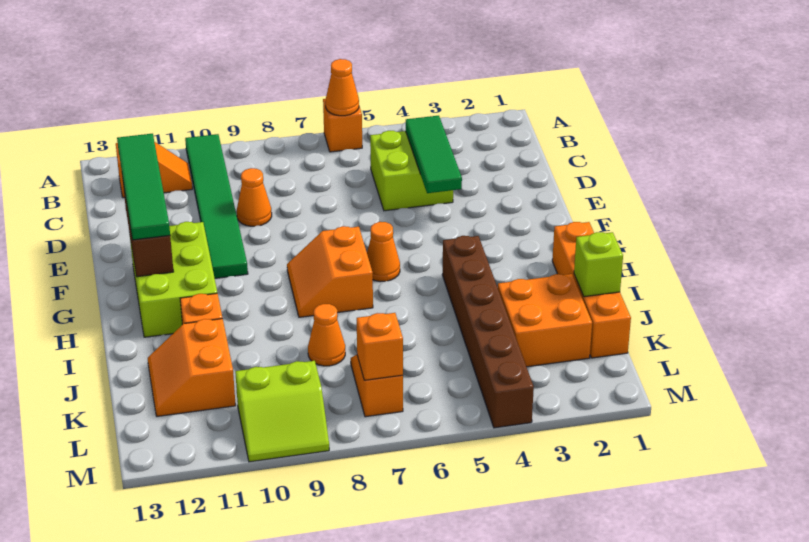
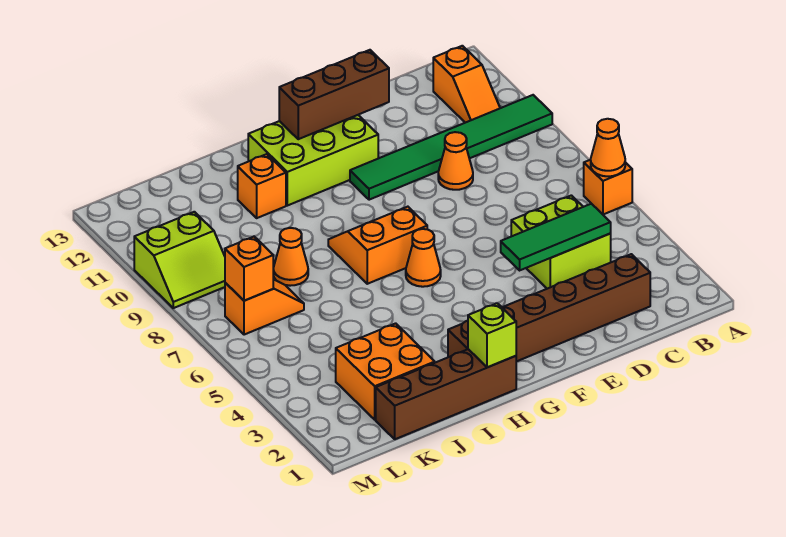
green 1x4 tile [117,134,170,240] -> none
orange 1x4 brick [552,222,631,358] -> brown 1x4 brick [376,349,516,439]
brown 1x6 brick [442,236,534,428] -> brown 1x6 brick moved to [448,254,650,362]
lime 1x1 brick [574,232,623,297] -> lime 1x1 brick moved to [468,303,516,367]
orange 2x2 slope [148,319,236,416] -> none
lime 2x2 slope [235,361,329,462] -> lime 2x2 slope turned to [134,212,225,308]

